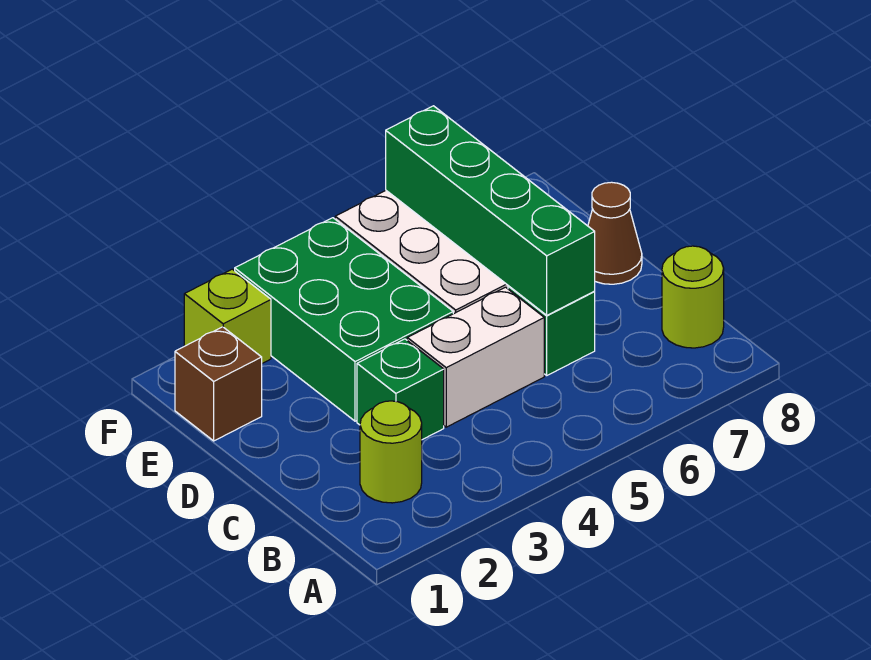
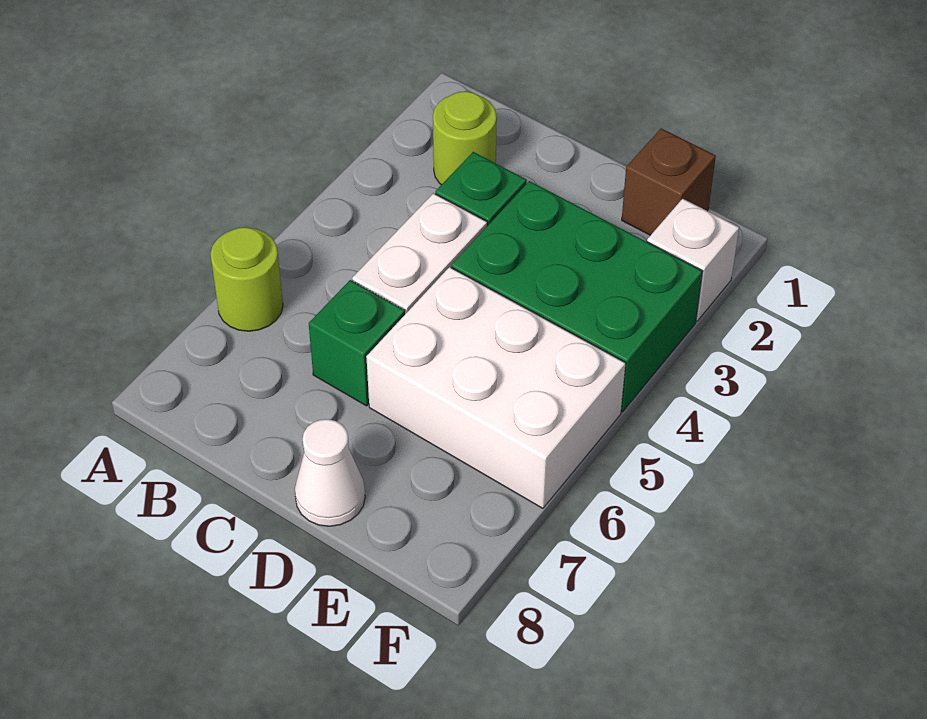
lime 1x1 round brick [662,246,724,348] -> lime 1x1 round brick moved to [211,227,283,331]
green 1x4 brick [386,106,595,315] -> none
brown 1x1 cone [588,182,642,284] -> white 1x1 cone [295,419,365,526]
lime 1x1 brick [184,269,271,363] -> white 1x1 brick [647,199,739,321]

